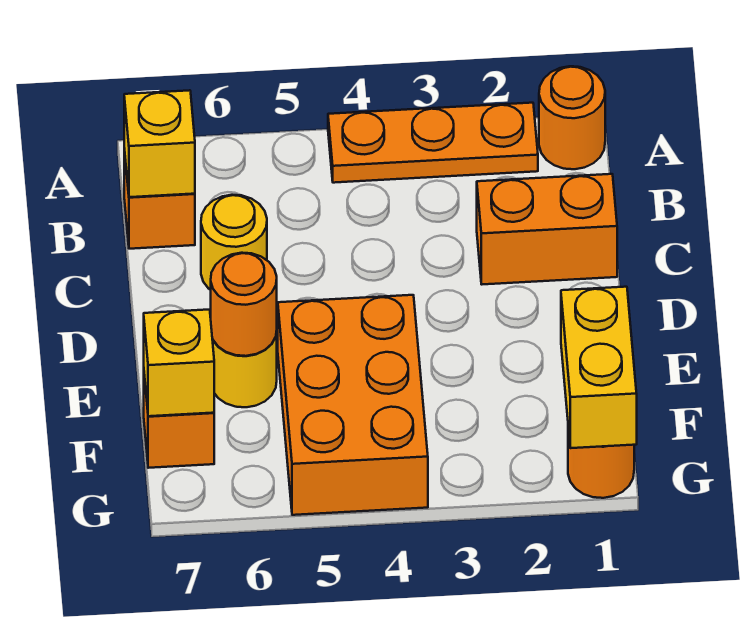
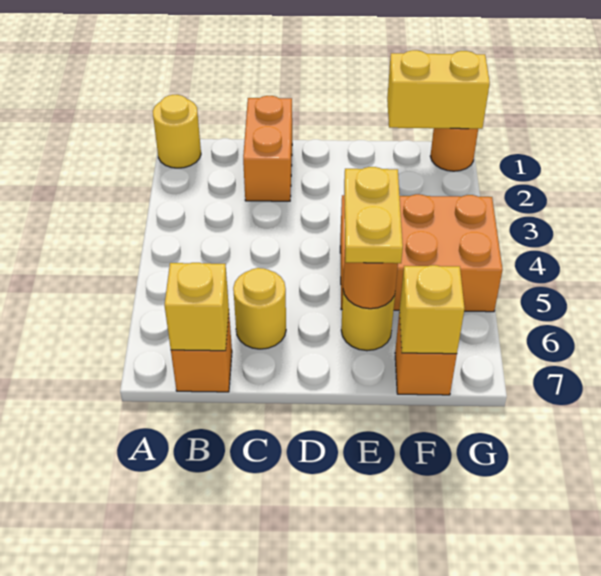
orange 1x1 round brick [539,66,605,169] -> yellow 1x1 round brick [153,95,201,168]
orange 1x3 plate [328,103,538,183] -> none
none -> yellow 1x2 plate [344,167,403,263]

